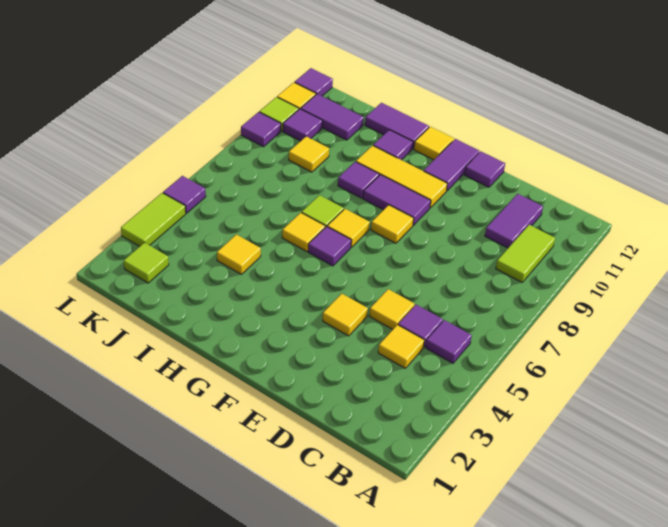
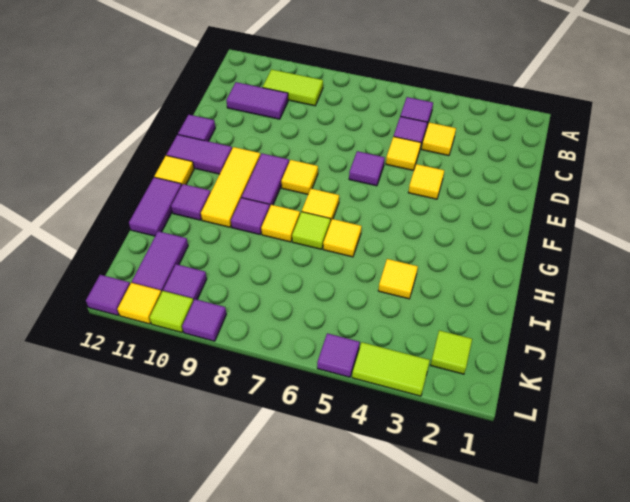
purple 1x1 tile [308,227,351,266] -> purple 1x1 tile moved to [349,151,385,186]
yellow 1x1 tile [289,136,329,172] -> yellow 1x1 tile moved to [261,205,300,242]

